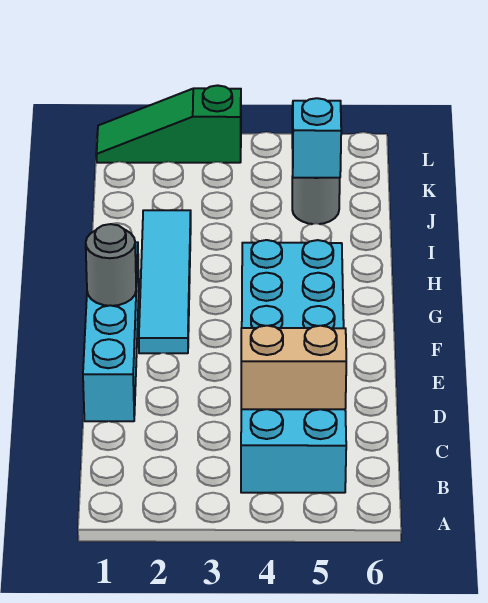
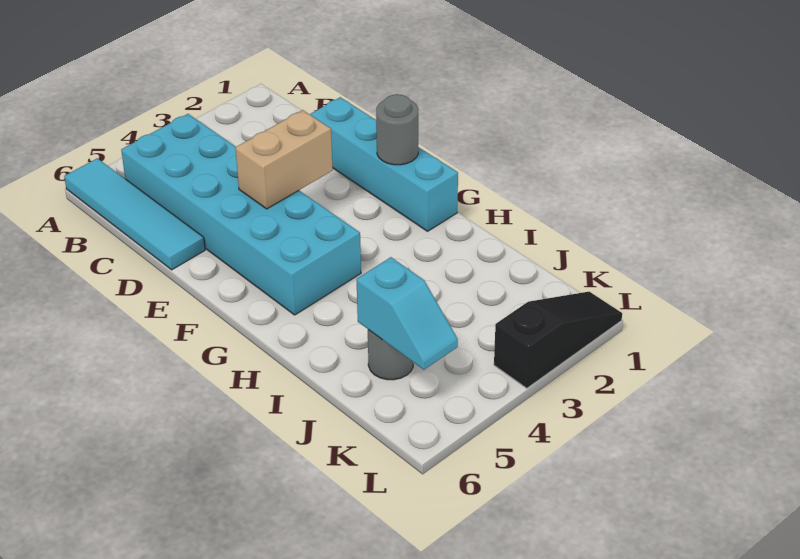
tan 1x2 brick [241,326,346,409] -> tan 1x2 brick moved to [236,110,333,209]
cyan 1x4 tile [139,210,191,353] -> cyan 1x4 tile moved to [64,158,205,270]
green 1x3 slope [97,85,241,163] -> black 1x3 slope [494,292,622,388]

